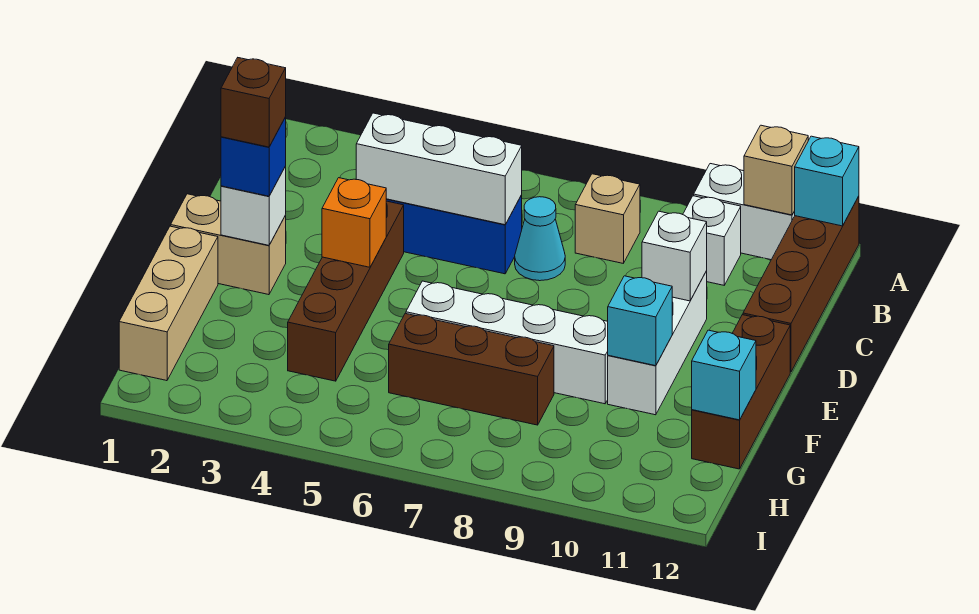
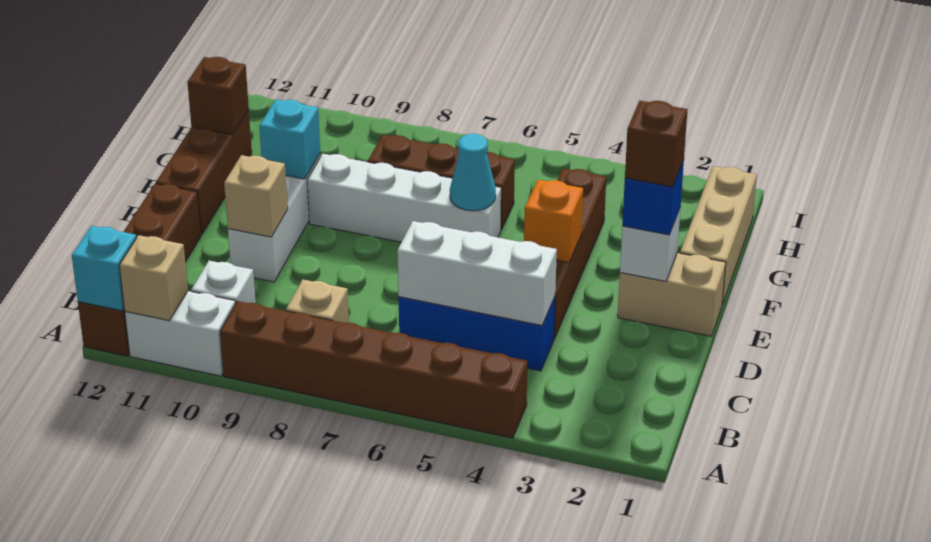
none -> brown 1x6 brick [220,301,527,438]
cyan 1x1 cone [515,197,565,281] -> cyan 1x1 cone moved to [450,134,496,211]
white 1x1 brick [642,211,707,301] -> tan 1x1 brick [224,155,288,237]
cyan 1x1 brick [692,330,756,420] -> brown 1x1 brick [188,57,249,135]

